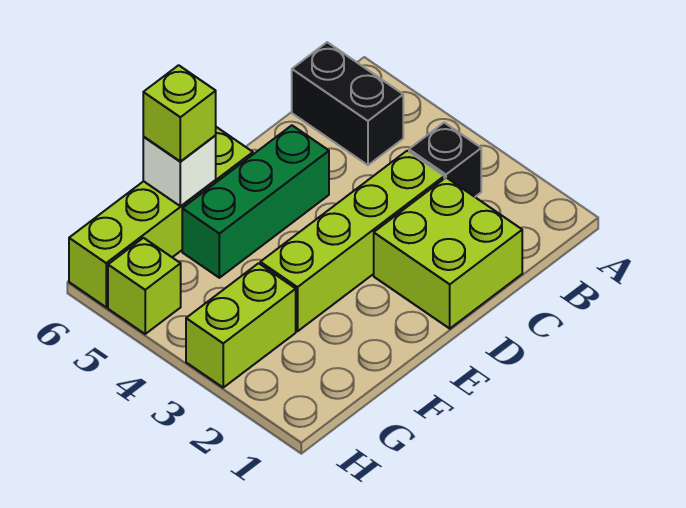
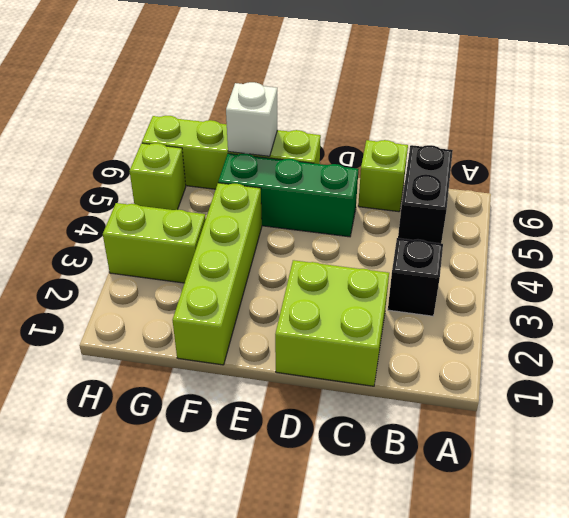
lime 1x4 brick [260,151,444,331] -> lime 1x4 brick turned to [173,183,262,365]
lime 1x1 brick [143,65,216,161] -> lime 1x1 brick moved to [358,140,408,212]

